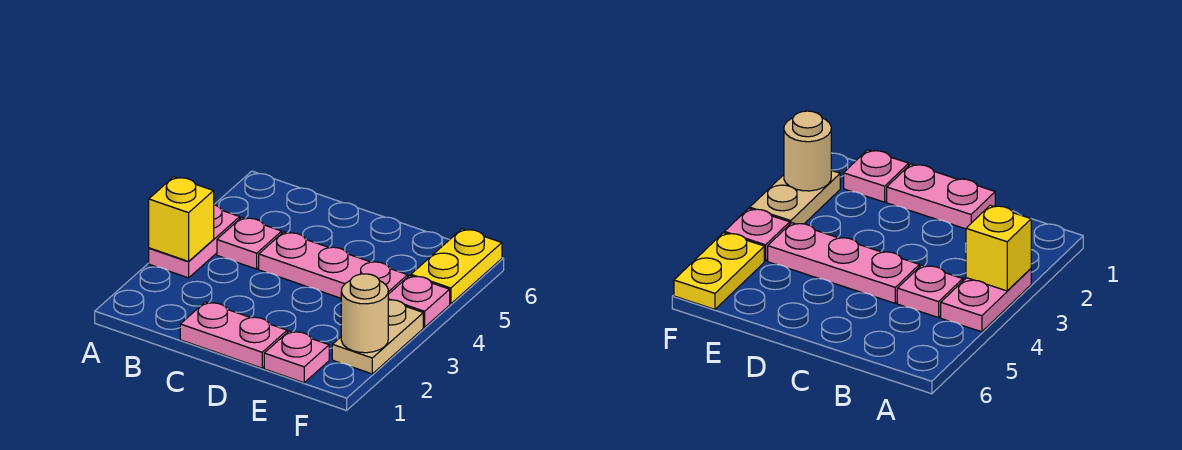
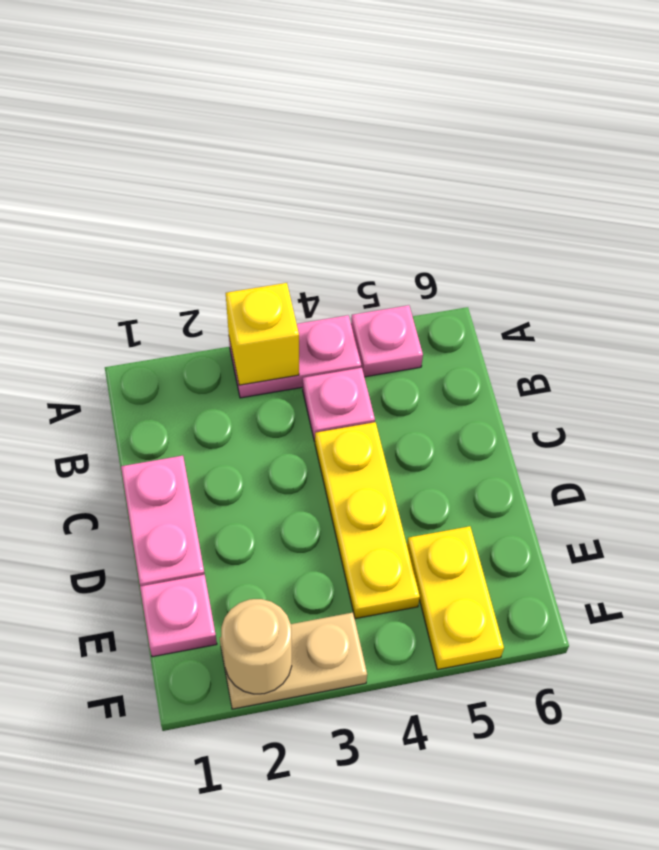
pink 1x3 plate [259,232,408,298] -> yellow 1x3 plate [315,422,420,619]
pink 1x1 plate [388,276,450,327] -> pink 1x1 plate moved to [351,305,423,377]
yellow 1x2 plate [411,229,502,304] -> yellow 1x2 plate turned to [407,526,504,670]

